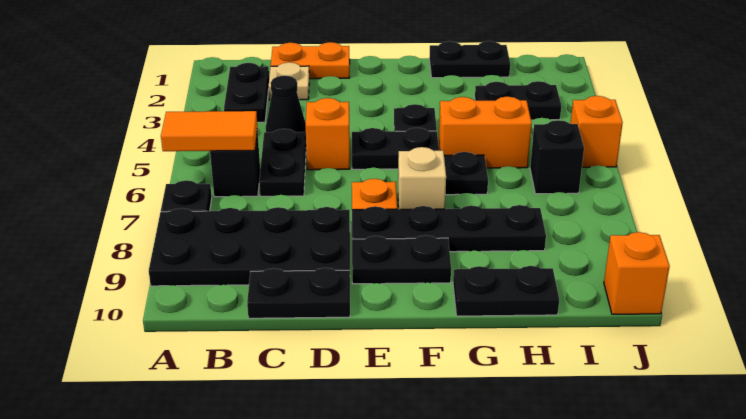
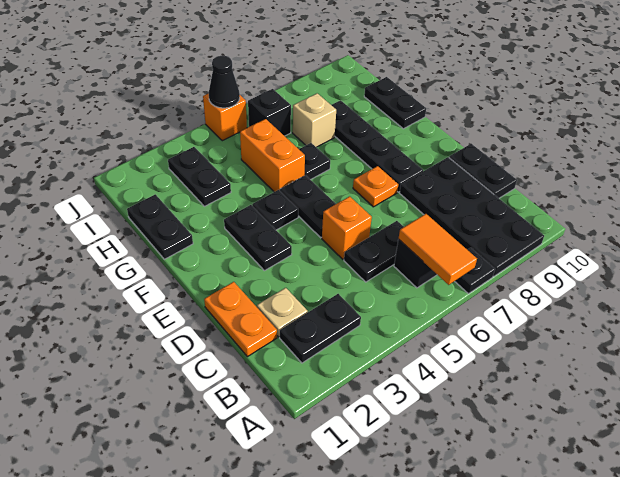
black 1x1 cone [266,76,306,132] -> black 1x1 cone moved to [209,56,240,108]
black 1x2 plate [352,235,451,284] -> black 1x2 plate moved to [224,205,292,271]
tan 1x1 brick [398,147,446,209] -> tan 1x1 brick moved to [293,93,336,147]
orange 1x1 brick [604,232,670,314] -> none

